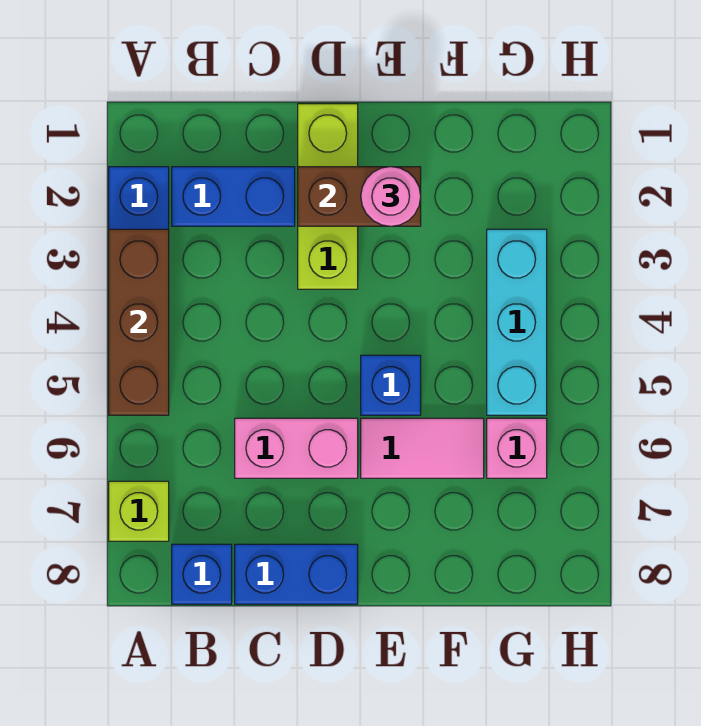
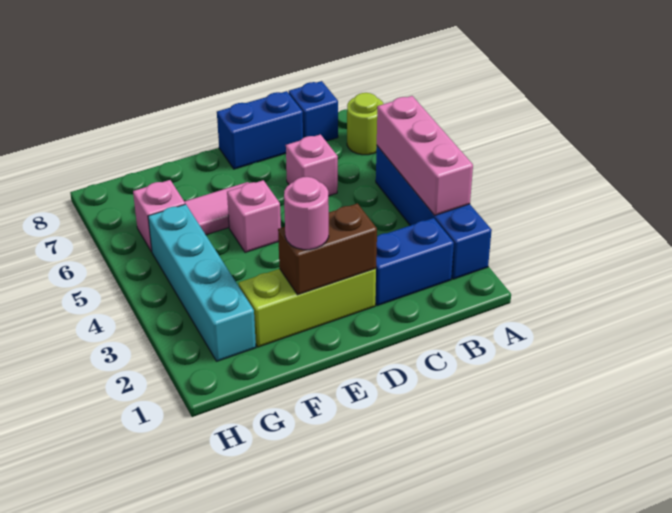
brown 1x3 brick [109,229,169,415] -> pink 1x3 brick [377,96,473,215]
lime 1x1 brick [109,481,169,541] -> lime 1x1 round brick [347,93,383,155]
pink 1x2 brick [235,418,358,478] -> pink 1x1 brick [286,134,338,196]
lime 1x3 brick [298,104,358,289] -> lime 1x3 brick turned to [239,269,376,347]
blue 1x1 brick [361,355,421,415] -> pink 1x1 brick [227,180,281,252]
cyan 1x3 brick [487,229,547,415] -> cyan 1x4 brick [148,204,256,361]

